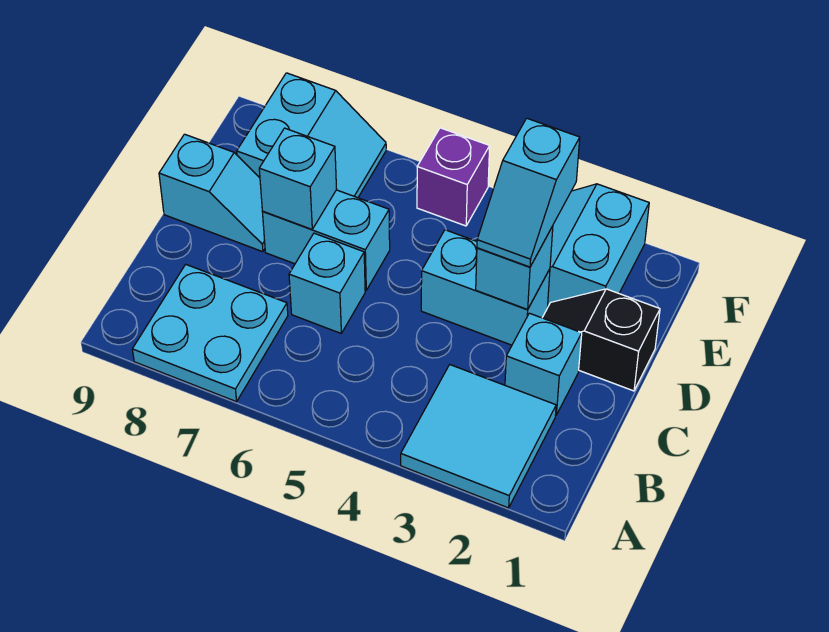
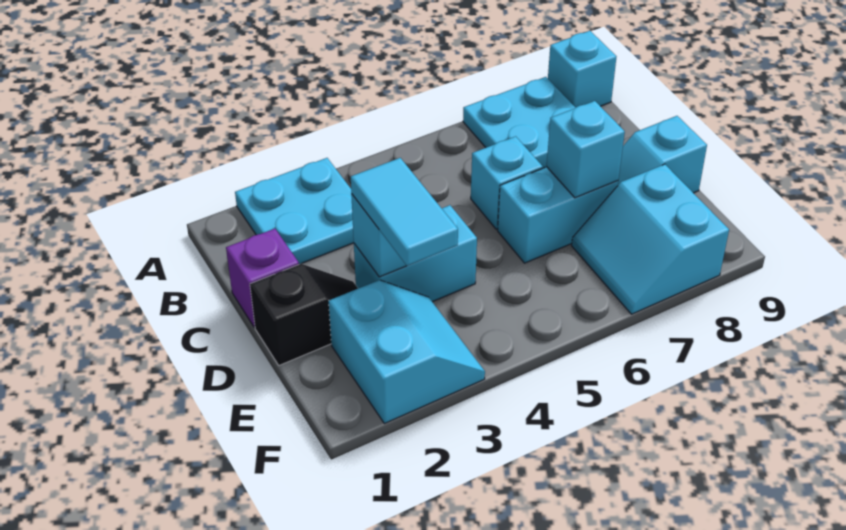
cyan 2x2 tile [401,365,556,508] -> cyan 2x2 plate [235,158,354,264]
cyan 1x1 brick [505,313,582,415] -> cyan 1x1 brick moved to [548,31,616,107]
cyan 1x2 slope [477,118,580,267] -> cyan 1x2 tile [351,158,458,266]
purple 1x1 brick [417,128,490,226] -> purple 1x1 brick moved to [226,229,299,327]

